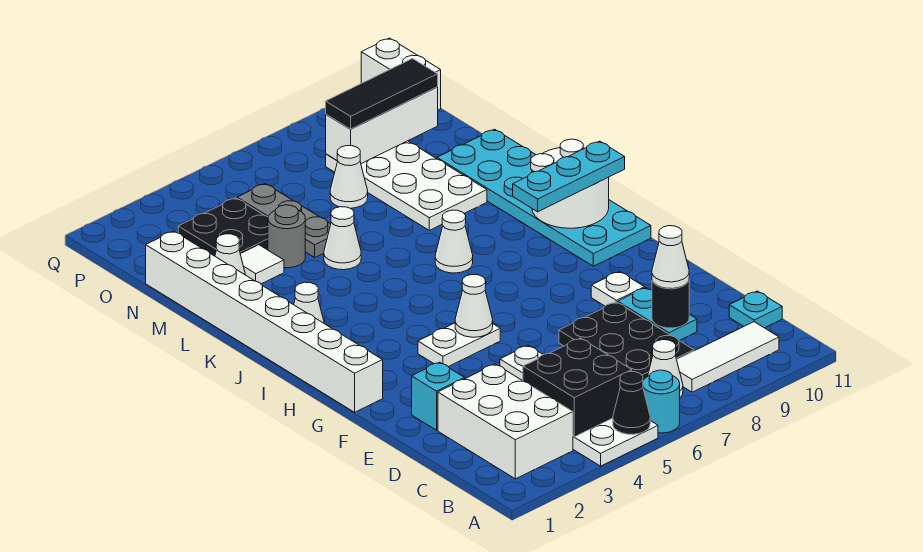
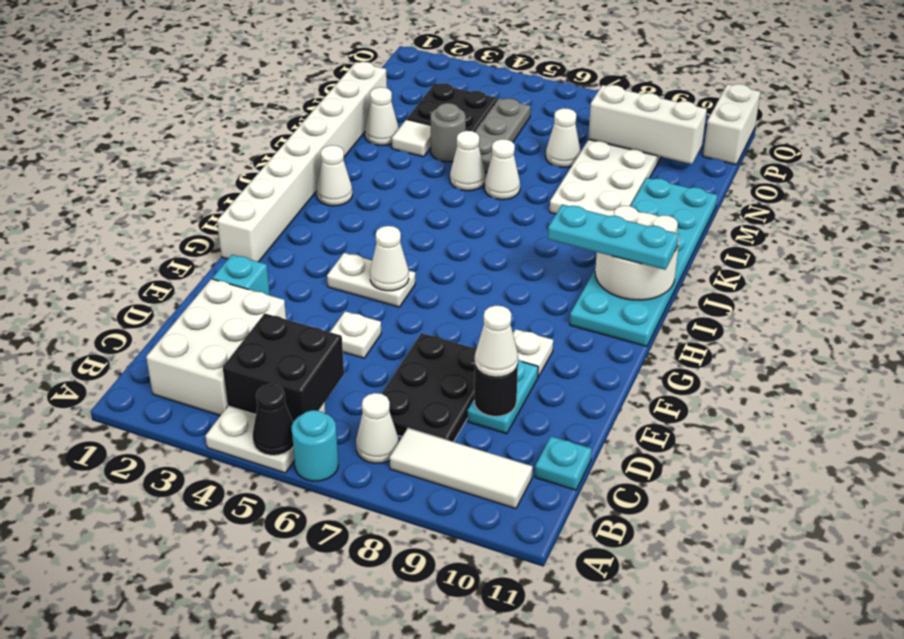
white 1x1 cone [435,210,473,273] -> white 1x1 cone moved to [484,139,520,200]
black 1x3 tile [326,59,438,129] -> none

